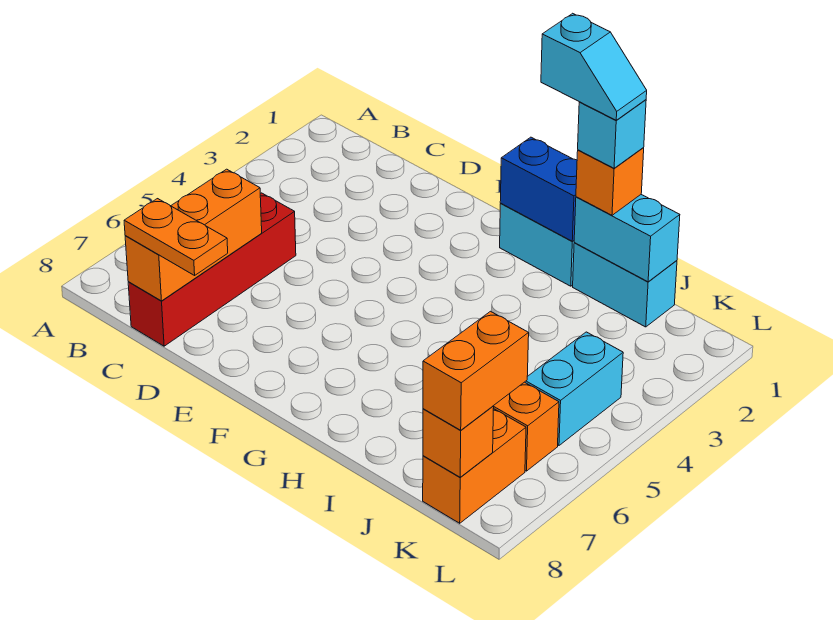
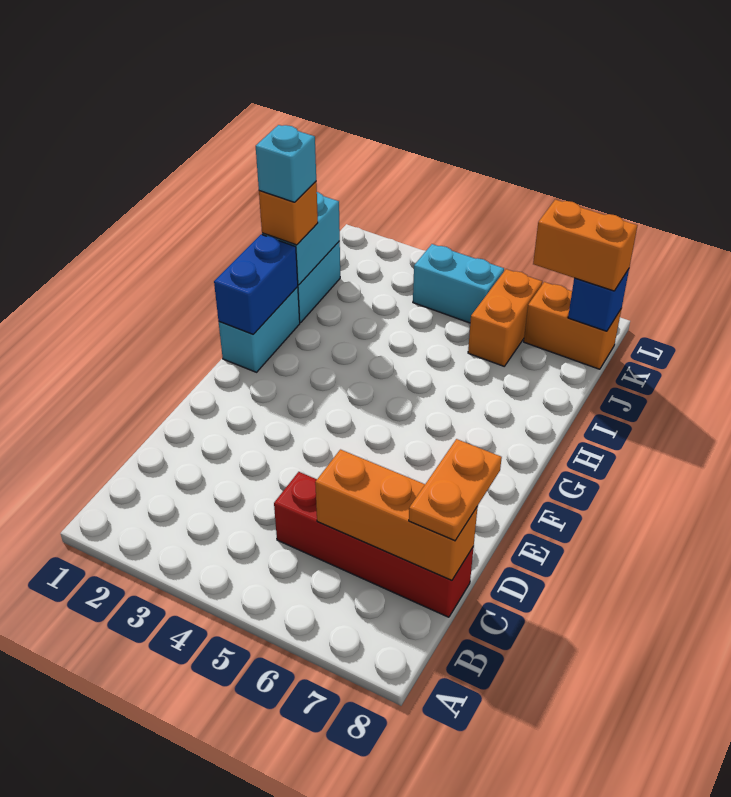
cyan 1x2 slope [541,13,647,120] -> none
orange 1x1 brick [423,406,494,477] -> blue 1x1 brick [568,269,629,331]

